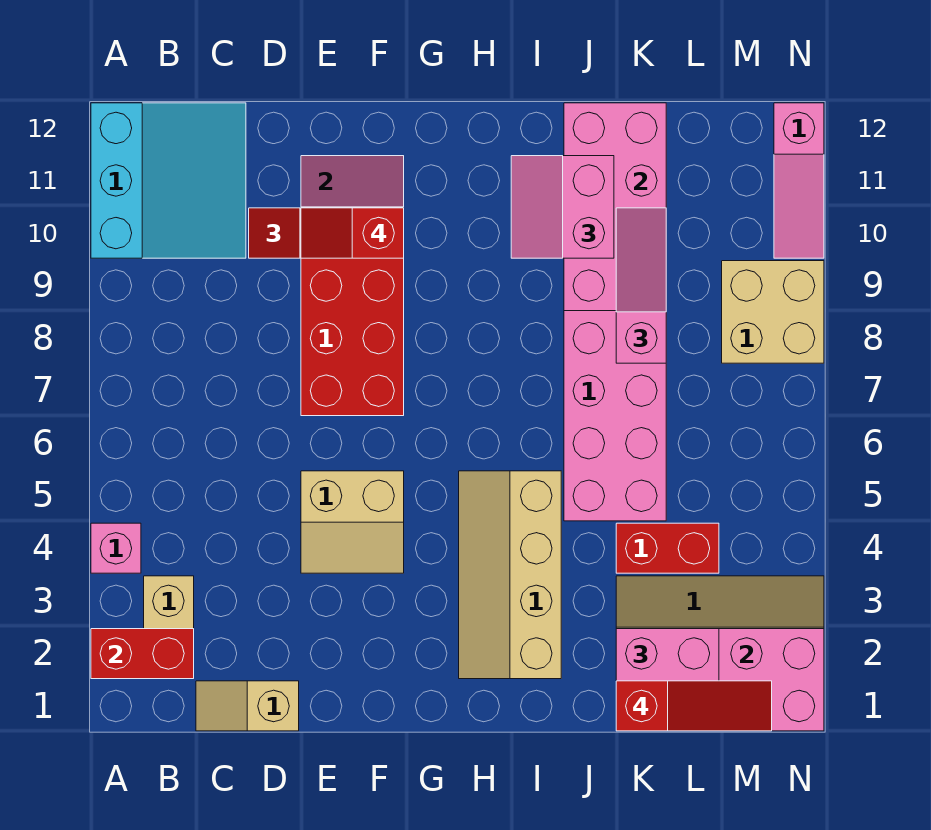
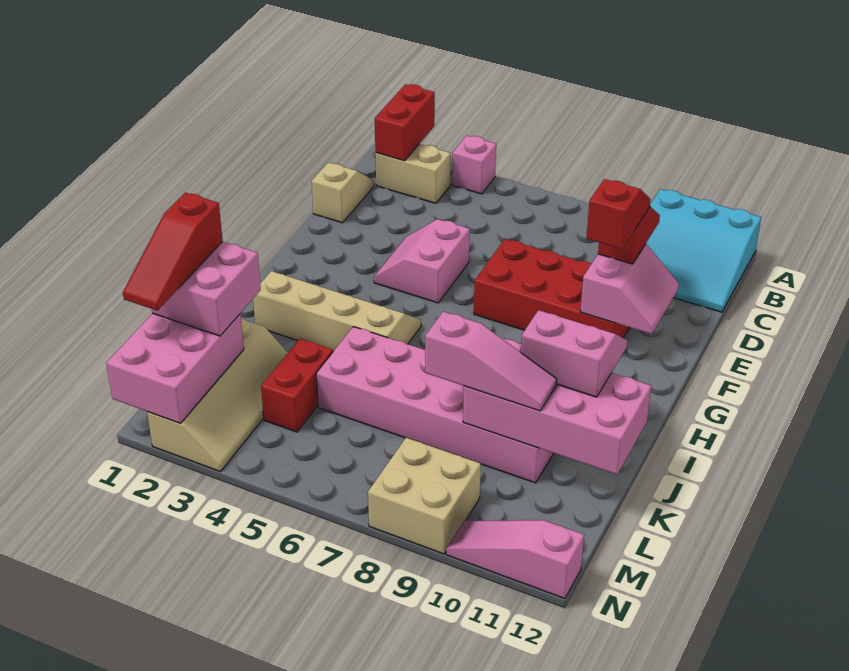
tan 2x2 slope [301,471,404,573] -> pink 2x2 slope [374,219,470,303]

